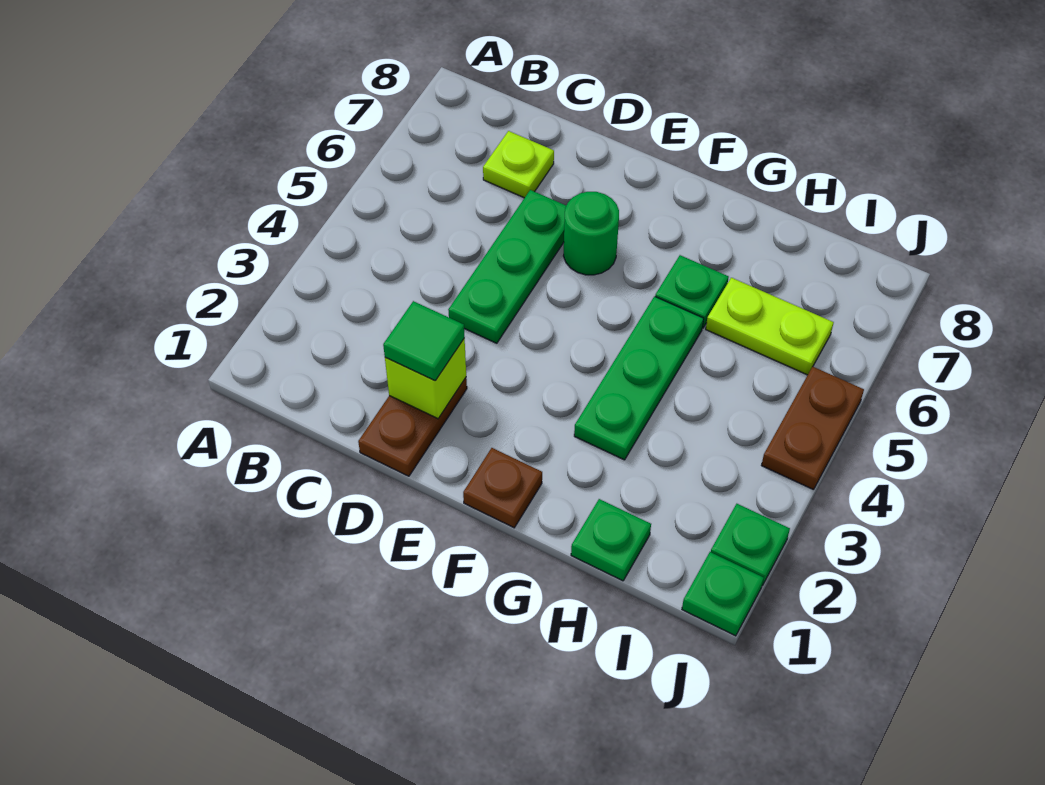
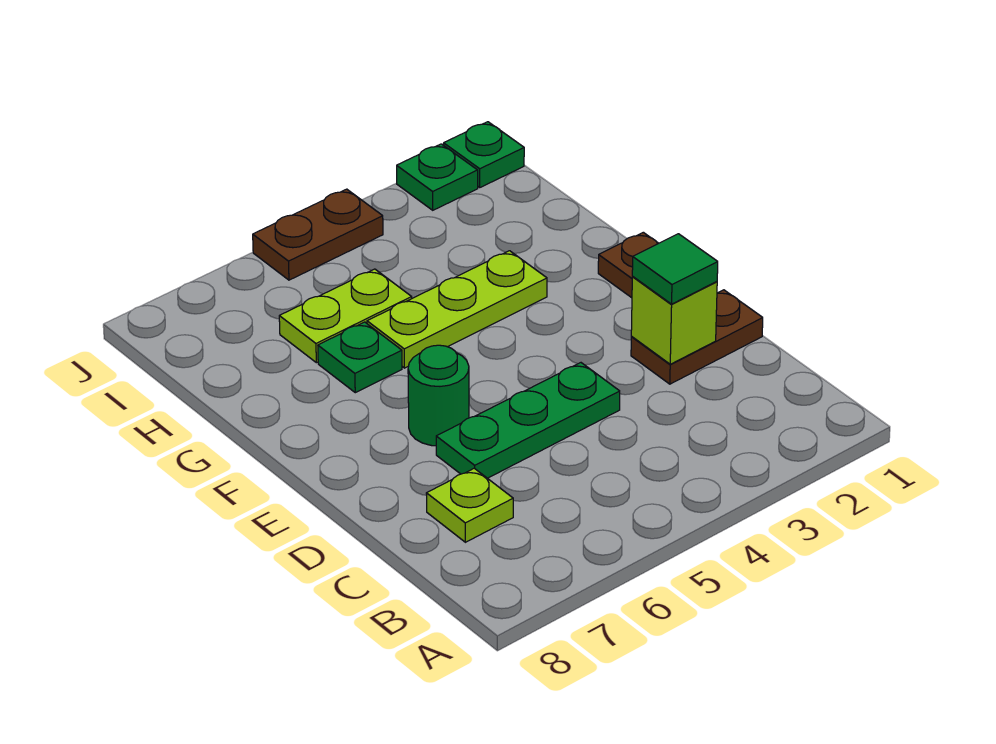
green 1x3 plate [574,296,704,460] -> lime 1x3 plate [367,251,547,368]
green 1x1 plate [571,499,651,581] -> none
lime 1x2 plate [706,278,834,375] -> lime 1x2 plate turned to [279,269,412,363]

